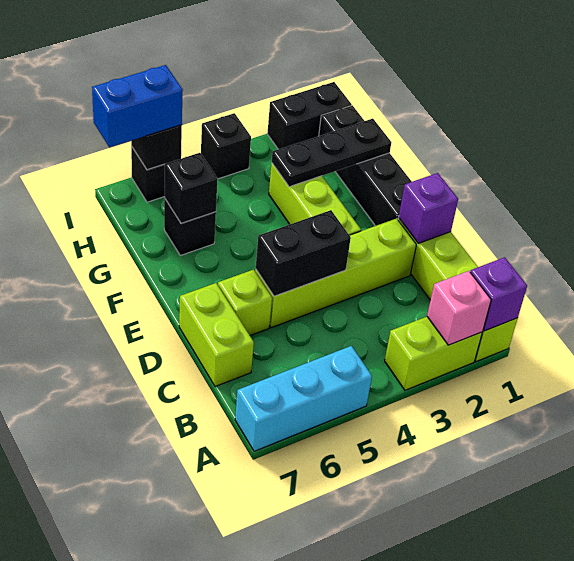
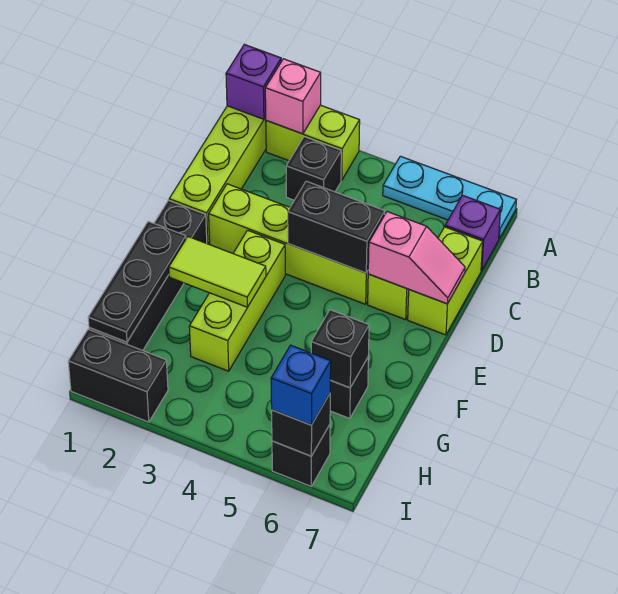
cyan 1x3 brick [235,346,372,451] -> cyan 1x3 plate [383,156,516,239]
purple 1x1 brick [399,173,458,243] -> purple 1x1 brick moved to [445,195,500,271]
none -> pink 1x2 slope [368,212,465,304]
none -> lime 1x2 tile [169,237,266,307]
black 1x3 plate [272,119,391,187] -> black 1x3 plate turned to [88,221,186,342]
black 1x1 brick [201,113,251,179] -> black 1x1 brick moved to [286,137,341,200]
blue 1x2 brick [92,65,183,147] -> blue 1x1 brick [271,345,331,425]

